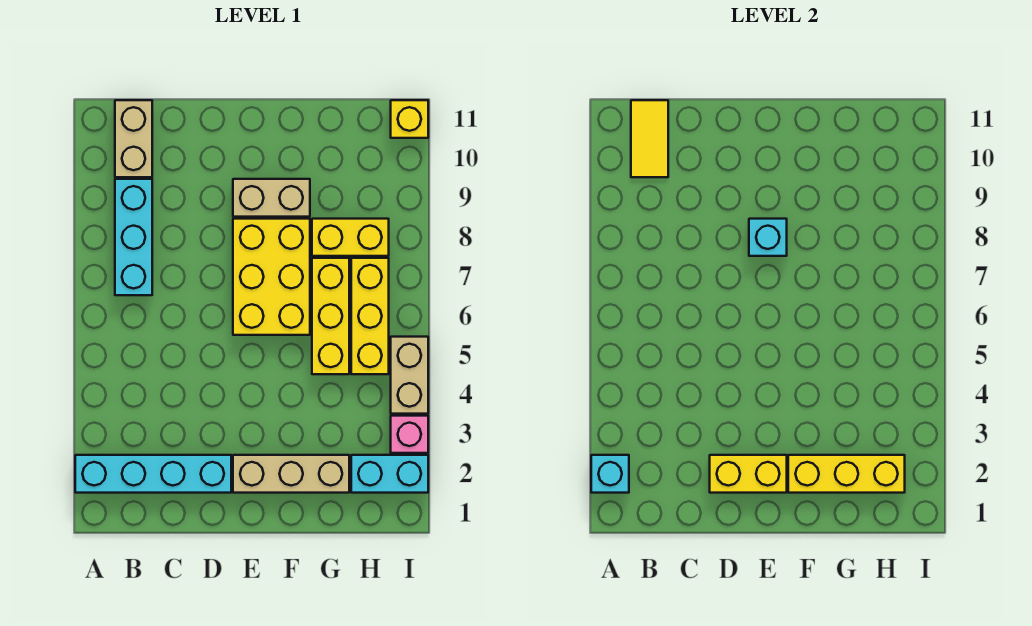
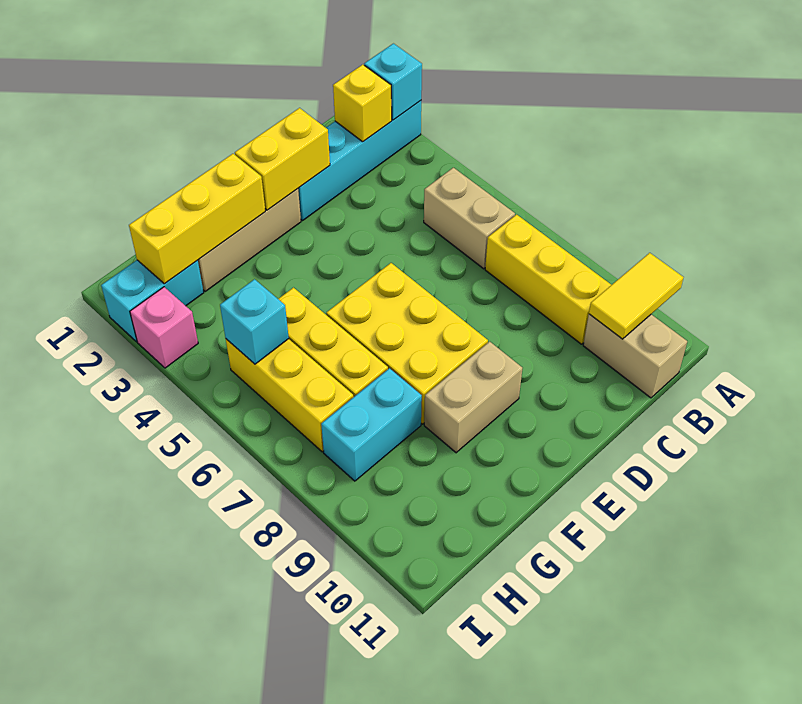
cyan 1x3 brick [115,179,152,295] -> yellow 1x3 brick [485,215,611,344]
yellow 1x2 tile [631,100,668,177] -> yellow 1x2 tile turned to [589,253,683,339]
cyan 1x1 brick [749,219,787,256] -> cyan 1x1 brick moved to [220,279,289,364]
yellow 1x2 brick [312,219,389,256] -> cyan 1x2 brick [321,368,422,481]
tan 1x2 brick [391,337,428,414] -> tan 1x2 brick moved to [424,168,515,269]
yellow 1x1 brick [391,100,428,138] -> yellow 1x1 brick moved to [333,65,392,142]

